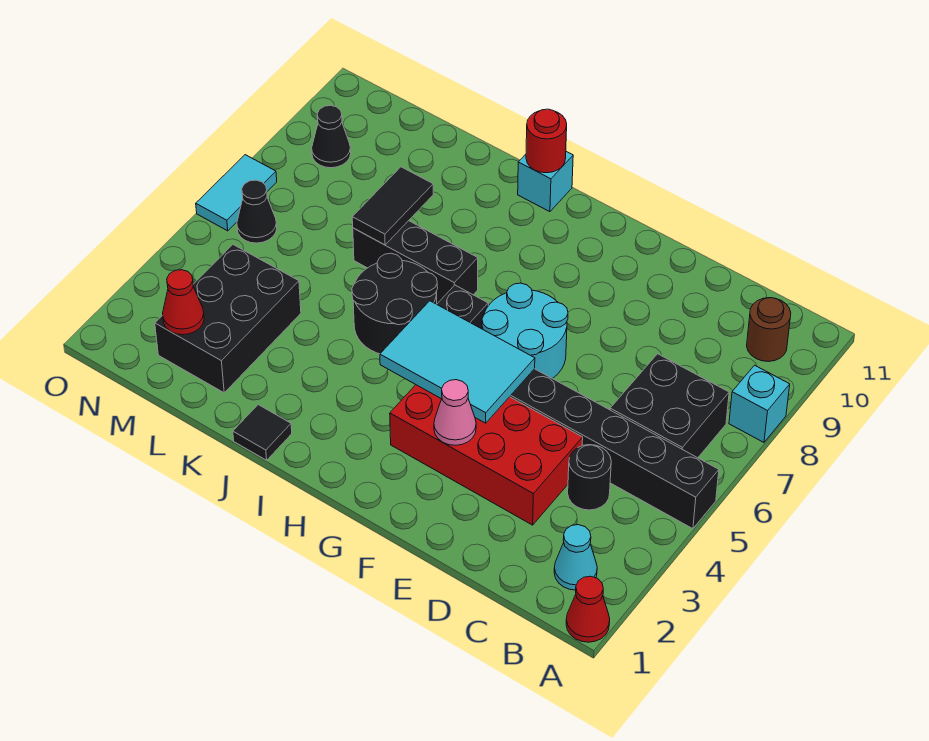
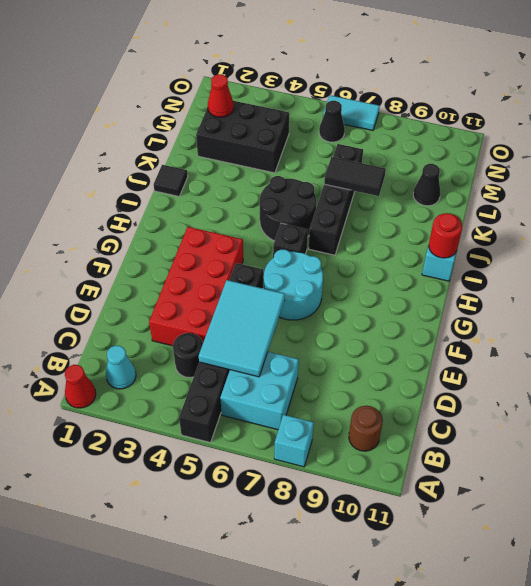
black 2x2 brick [610,354,729,458] -> cyan 2x2 brick [220,352,299,430]
pink 1x1 cone [434,380,476,445] -> none
cyan 2x3 tile [380,301,535,423] -> cyan 2x3 tile moved to [199,280,285,377]
black 1x3 brick [353,221,478,304] -> black 1x4 brick [309,144,363,255]
black 1x1 cone [312,105,351,168] -> black 1x1 cone moved to [413,164,440,206]

